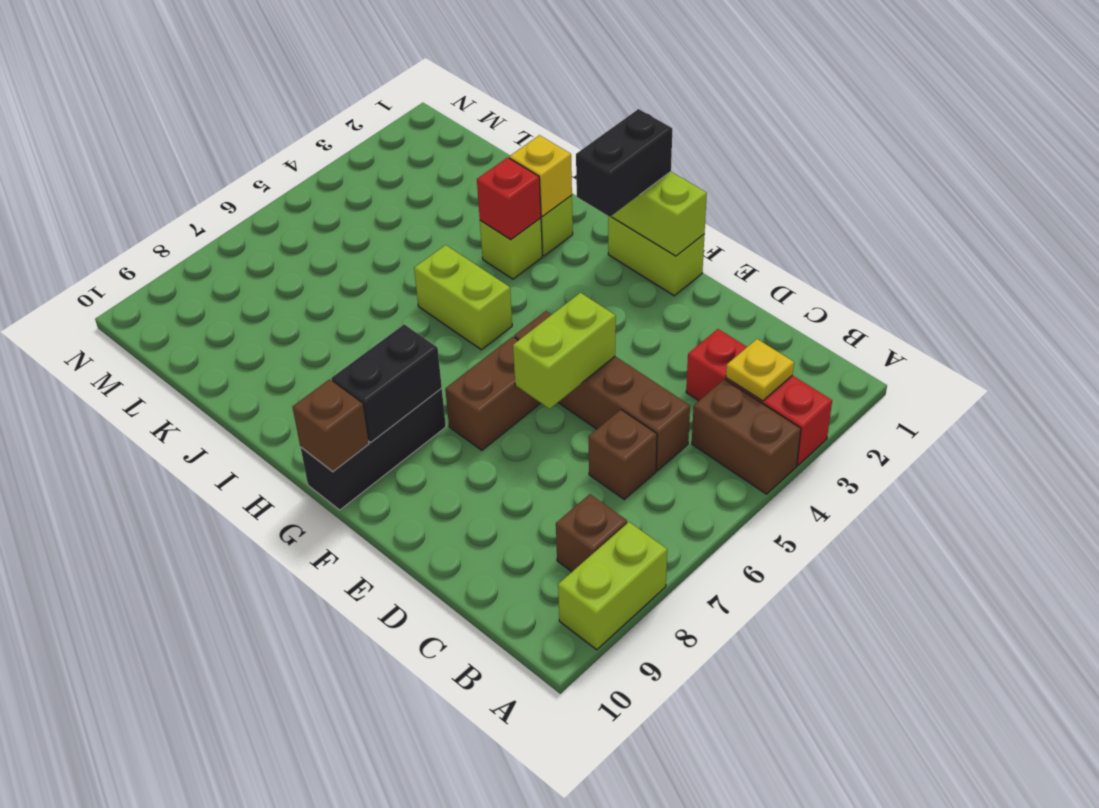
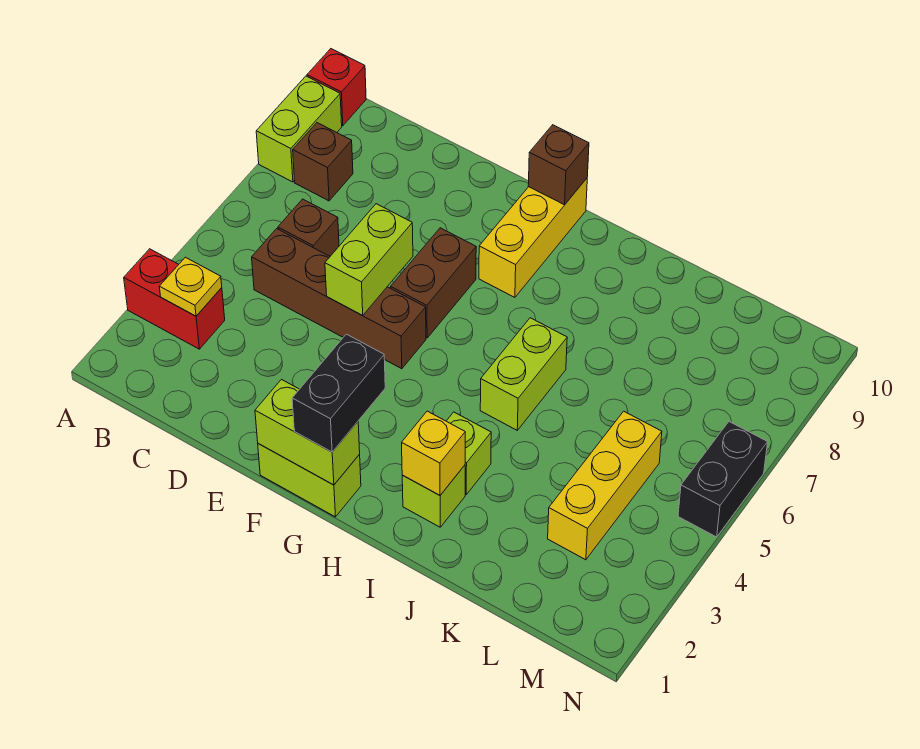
red 1x3 brick [686,329,832,465] -> red 1x2 brick [124,249,225,349]
brown 1x2 brick [692,379,801,494] -> none
black 1x3 brick [301,388,446,510] -> yellow 1x3 brick [479,178,587,297]
black 1x2 brick [331,324,442,442] -> black 1x2 brick moved to [678,422,768,537]
lime 1x2 brick [414,245,512,350] -> lime 1x2 brick turned to [480,318,567,430]
red 1x1 brick [477,157,541,239] -> red 1x1 brick moved to [307,49,366,126]
none -> yellow 1x3 brick [548,411,662,560]

